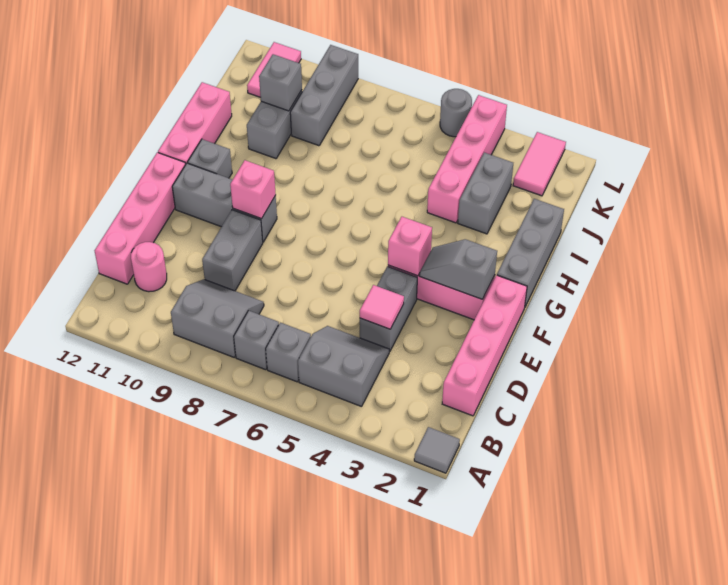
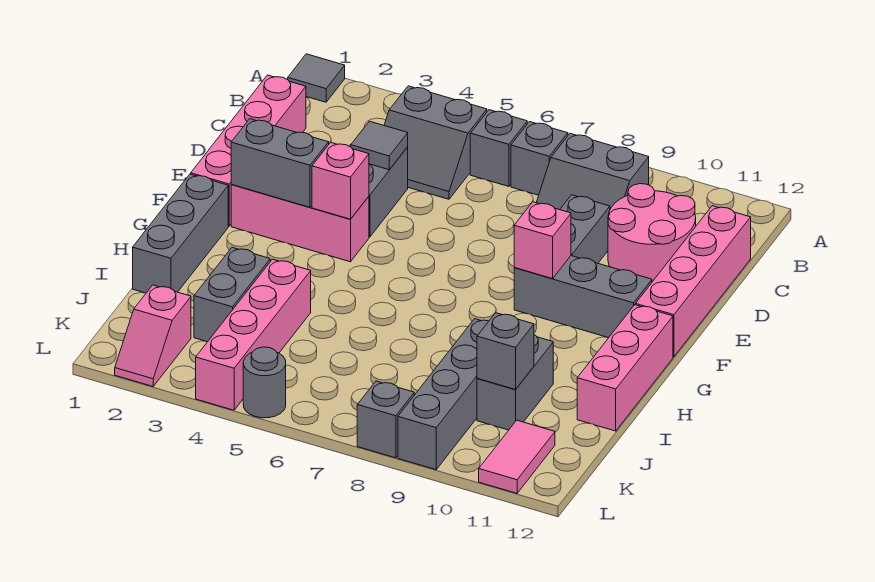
pink 1x1 round brick [131,242,167,292] -> pink 2x2 round brick [608,184,696,282]
pink 1x1 tile [360,285,404,329] -> grey 1x1 tile [351,121,408,170]
grey 1x2 slope [420,239,497,299] -> grey 1x2 brick [231,119,329,207]
grey 1x1 brick [188,139,232,178] -> grey 1x1 brick moved to [357,381,414,458]
grey 1x3 brick [290,45,358,146] -> grey 1x4 brick [398,319,489,470]
pink 1x2 tile [513,132,566,196] -> pink 1x2 slope [115,285,191,386]

